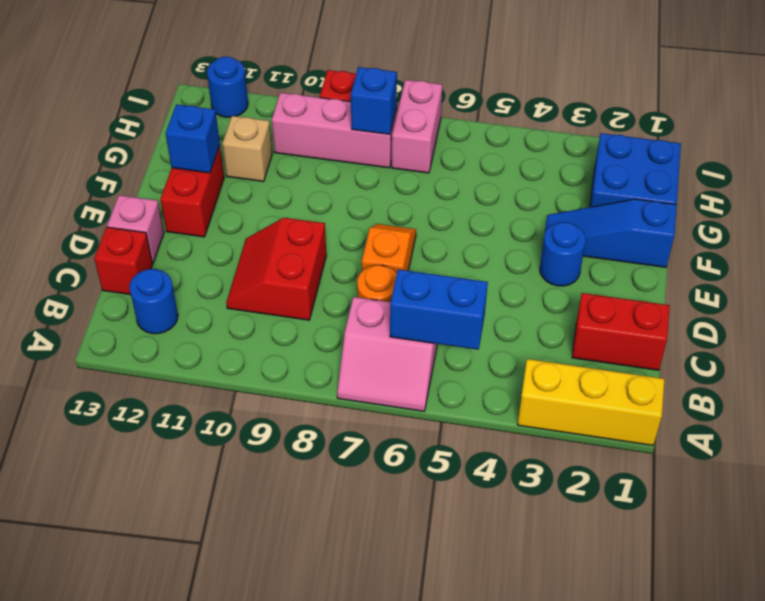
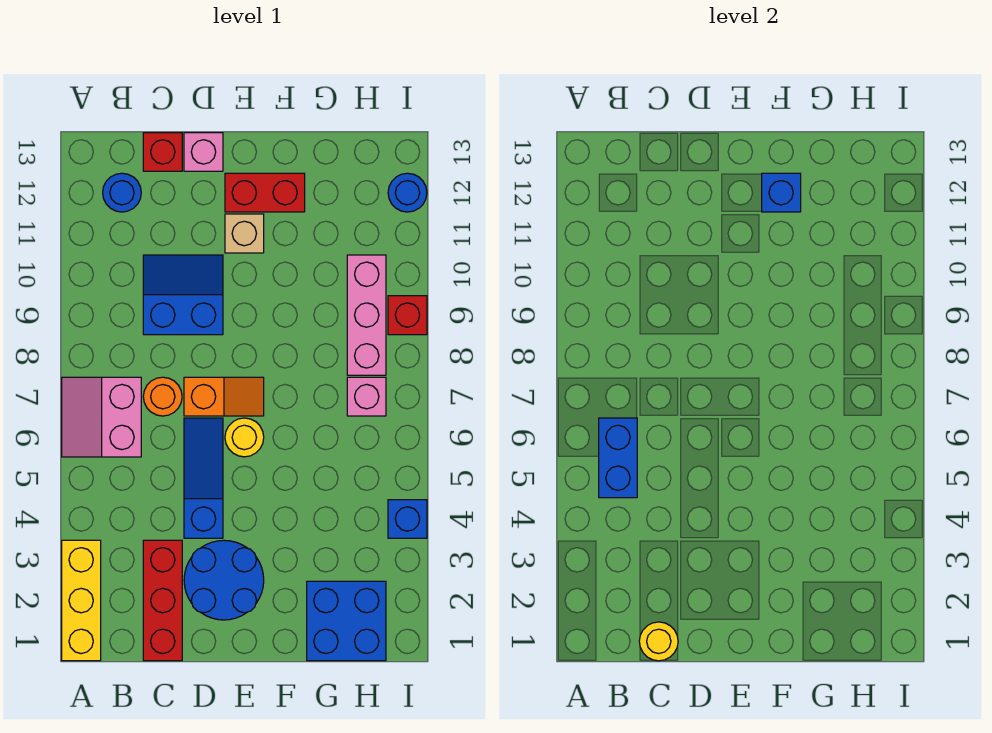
red 1x2 brick [572,293,670,370] -> red 1x3 brick [143,540,182,661]
none -> yellow 1x1 round brick [639,622,678,661]
red 2x2 slope [226,218,326,320] -> blue 2x2 slope [143,255,223,335]
blue 1x1 round brick [540,222,586,286] -> blue 2x2 round brick [184,540,264,620]
none -> yellow 1x1 round brick [225,418,264,457]
blue 1x3 slope [545,199,677,267] -> blue 1x3 slope moved to [184,418,223,538]
tan 1x1 brick [222,116,272,182] -> tan 1x1 brick moved to [225,214,264,253]
pink 1x2 brick [392,80,442,173] -> pink 1x1 brick [347,377,386,416]
blue 1x1 brick [351,67,397,134] -> blue 1x1 brick moved to [388,500,427,538]

